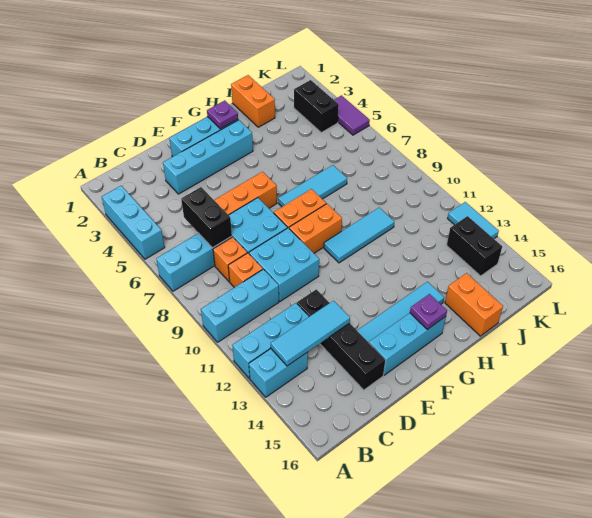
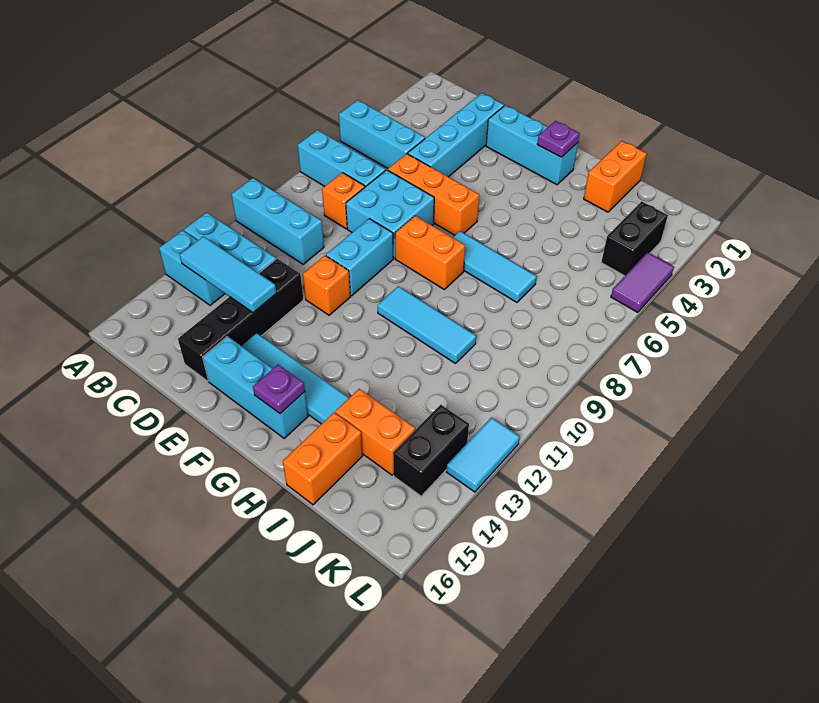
cyan 1x3 brick [102,186,165,259] -> cyan 1x3 brick turned to [339,100,425,168]
black 1x2 brick [181,187,232,248] -> none
orange 1x1 brick [228,253,263,287] -> orange 1x1 brick moved to [303,256,350,315]
cyan 1x4 brick [163,120,253,194] -> cyan 1x4 brick turned to [408,93,504,177]
cyan 2x2 brick [249,228,319,301] -> cyan 1x2 brick [326,219,393,296]
orange 1x2 brick [289,204,342,253] -> orange 1x2 brick moved to [335,389,415,475]

